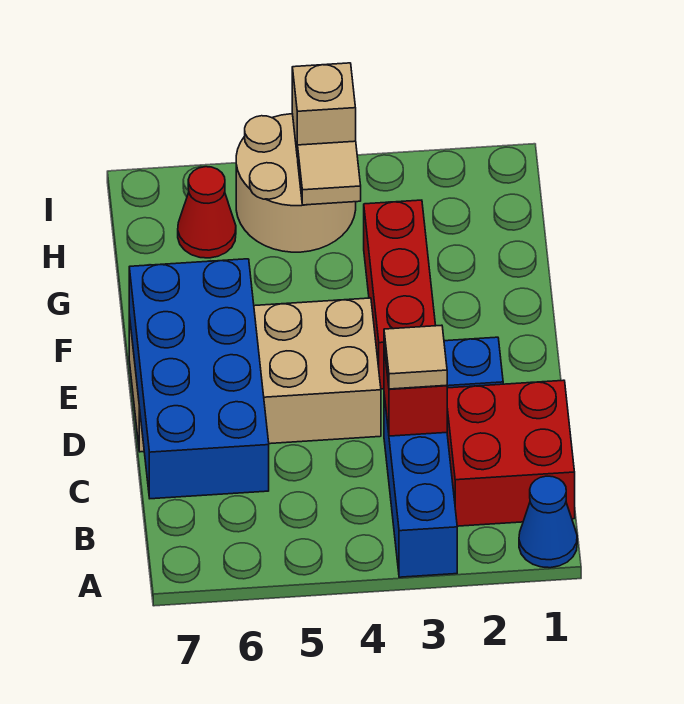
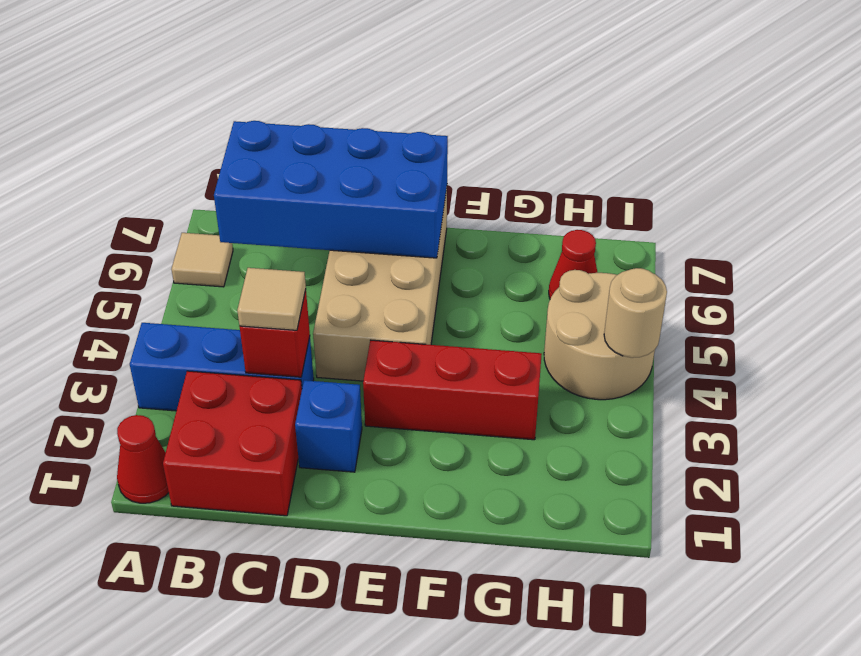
blue 1x1 cone [519,476,577,568] -> red 1x1 cone [117,415,169,503]
tan 1x1 tile [298,141,361,205] -> tan 1x1 tile moved to [171,233,233,287]
tan 1x1 brick [292,63,356,158] -> tan 1x1 round brick [604,268,667,358]

